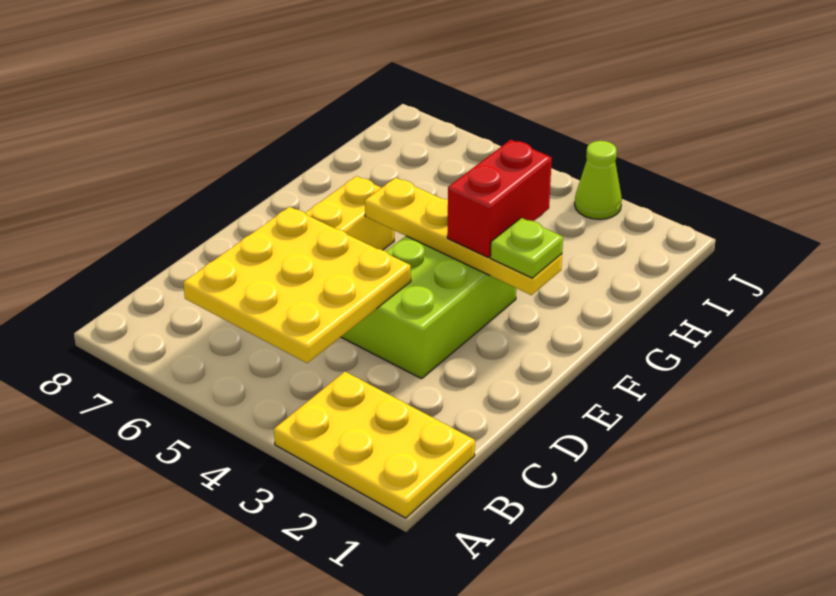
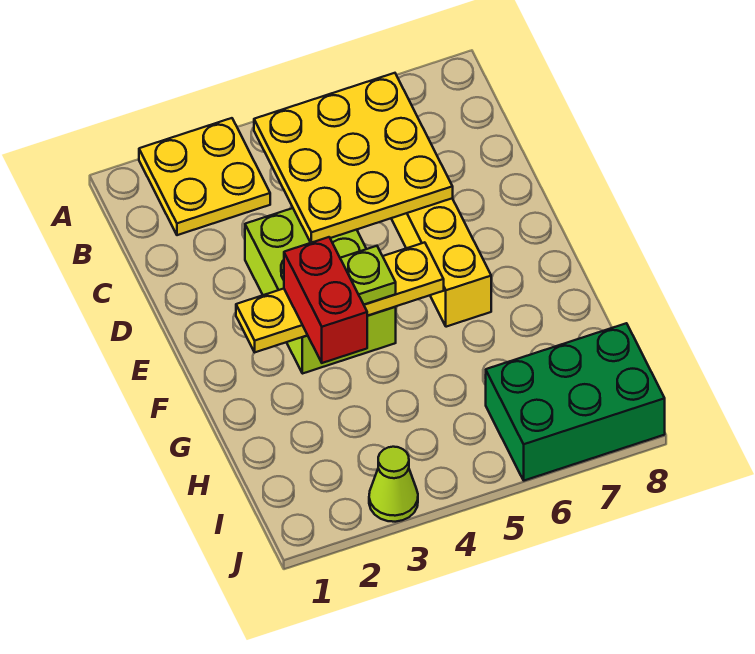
yellow 2x3 plate [274,372,475,518] -> yellow 2x2 plate [139,118,270,235]
lime 1x1 plate [490,218,563,278] -> lime 1x1 plate moved to [340,246,396,305]
none -> green 2x3 brick [486,323,665,481]

